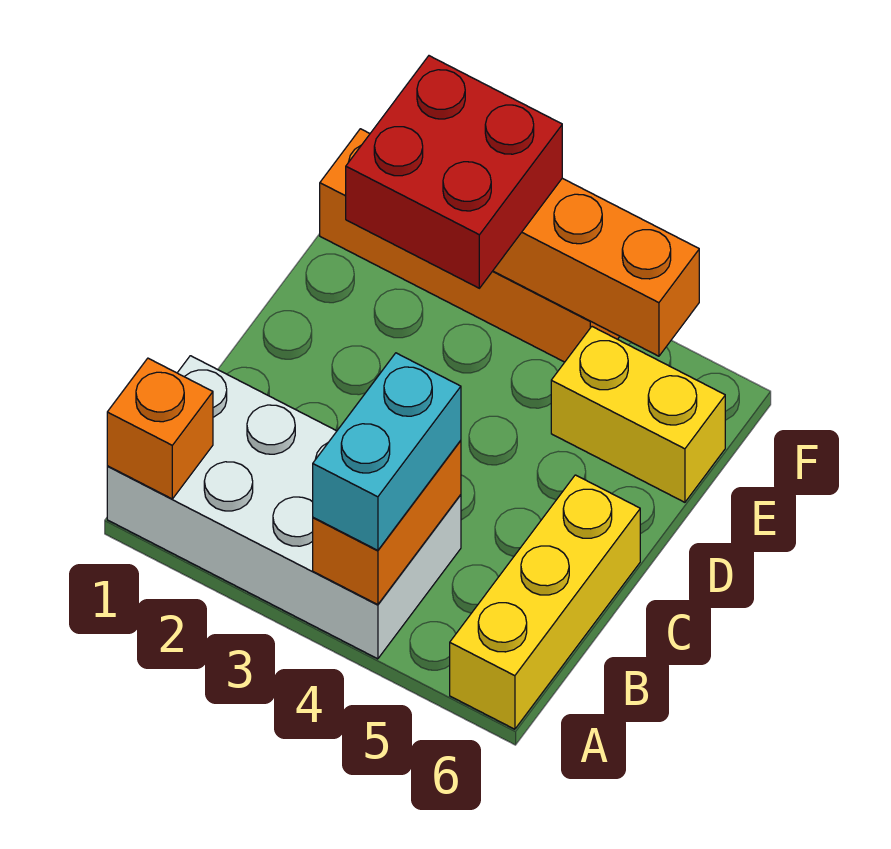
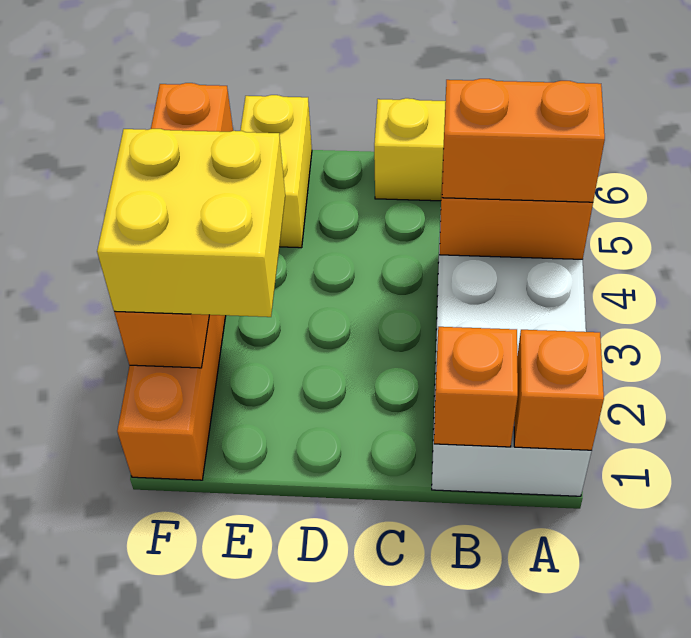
cyan 1x2 brick [313,353,461,550] -> orange 1x2 brick [442,79,605,202]
none -> orange 1x1 brick [434,327,518,447]
red 2x2 brick [346,56,562,288] -> yellow 2x2 brick [97,129,285,317]

